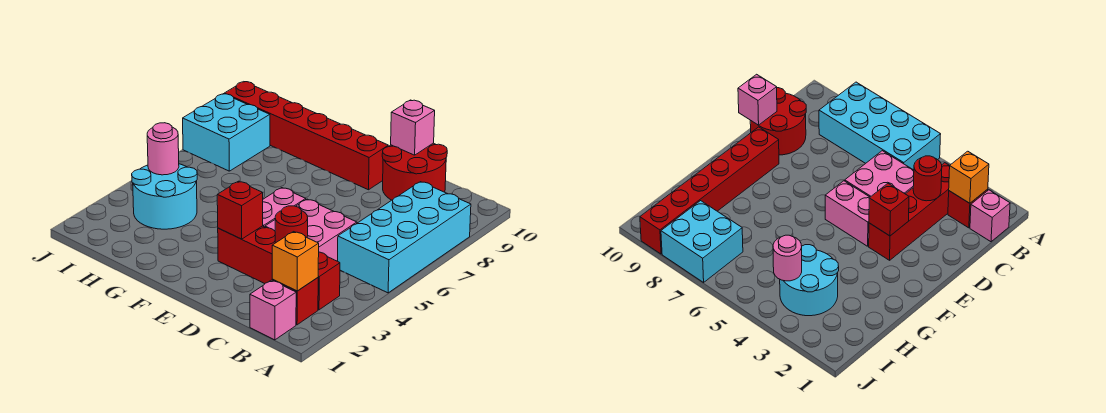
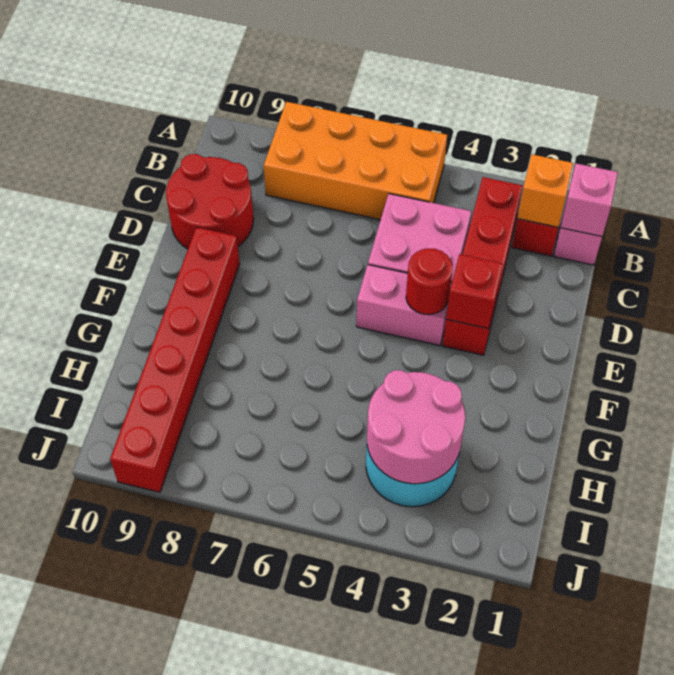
cyan 2x4 brick [338,182,471,293] -> orange 2x4 brick [264,102,447,220]
red 1x1 round brick [275,206,308,243] -> red 1x1 round brick moved to [406,248,453,315]
pink 1x1 brick [391,100,435,155] -> pink 1x1 brick moved to [561,164,618,236]
pink 1x1 round brick [147,123,179,175] -> pink 2x2 round brick [367,370,465,484]
cyan 2x2 brick [183,94,270,171] -> none

